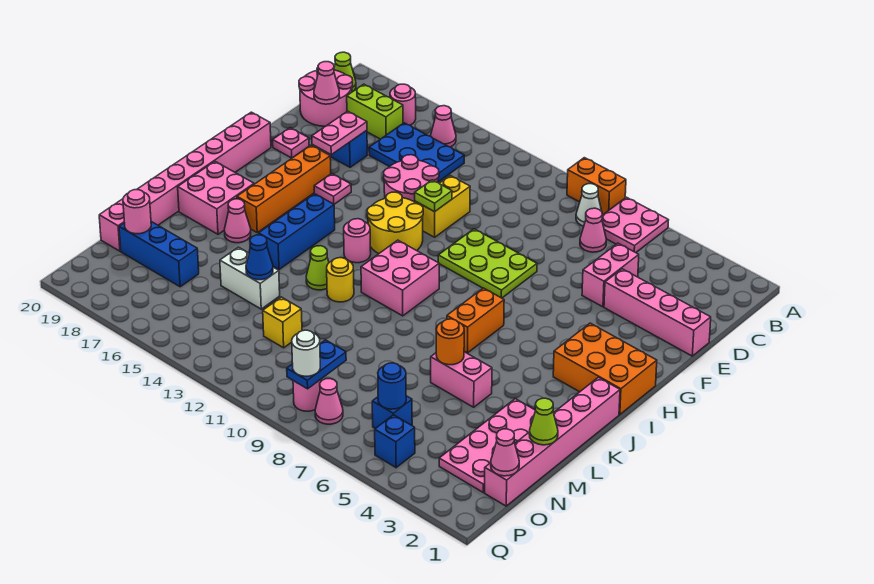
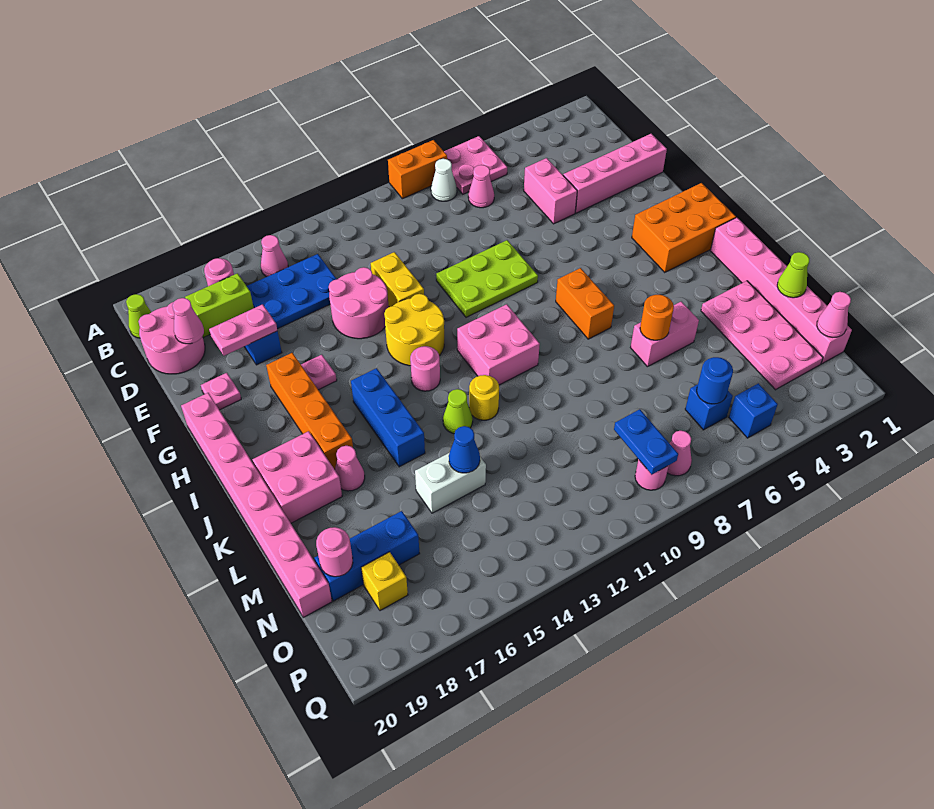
pink 1x2 plate [312,111,367,154] -> pink 1x2 plate turned to [209,304,277,356]
lime 1x1 plate [415,180,452,212] -> none
yellow 1x1 brick [263,297,302,348] -> yellow 1x1 brick moved to [361,552,408,611]
white 1x1 round brick [292,330,320,376] -> none

